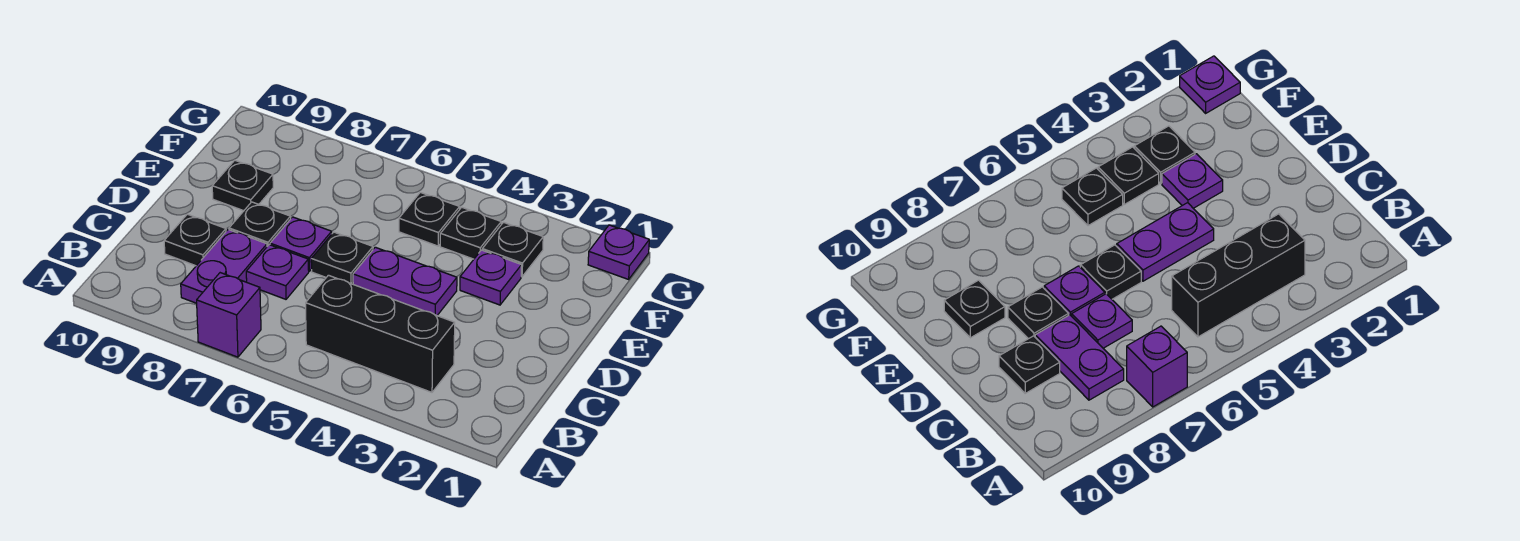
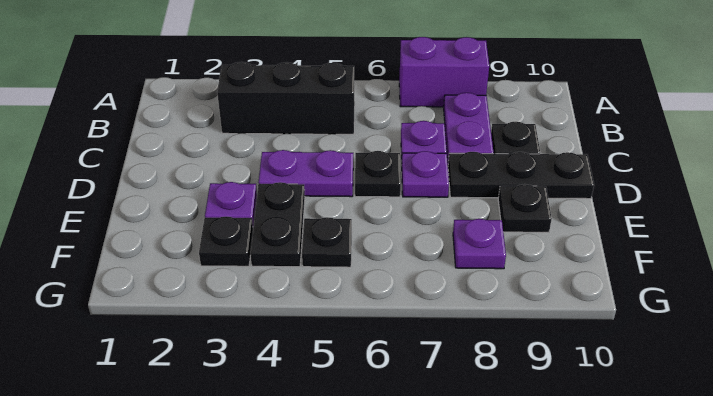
purple 1x1 brick [197,273,261,357] -> purple 1x2 brick [399,37,489,107]
black 1x1 plate [229,202,291,246] -> black 1x3 plate [448,152,594,199]
black 1x1 plate [440,207,501,259] -> black 1x2 plate [250,182,305,267]
purple 1x1 plate [588,225,649,279] -> purple 1x1 plate moved to [453,219,506,269]

